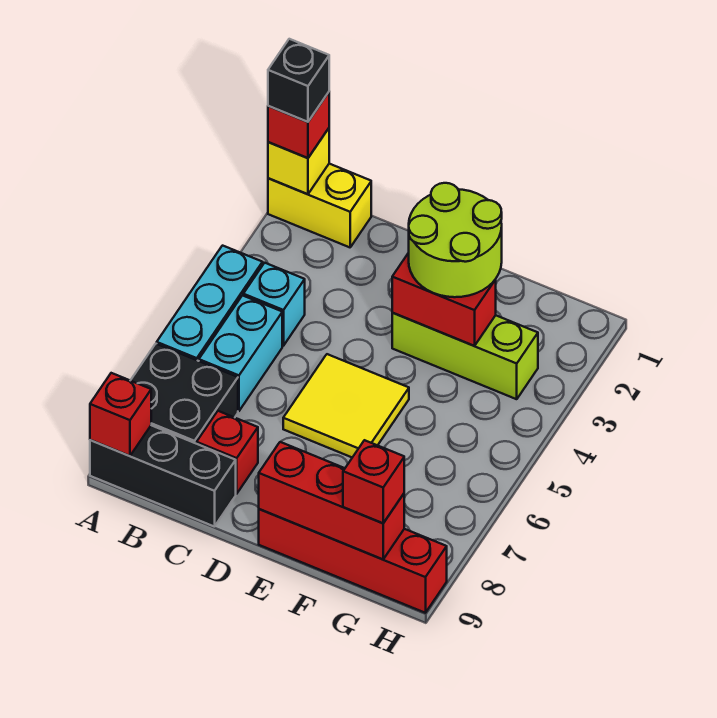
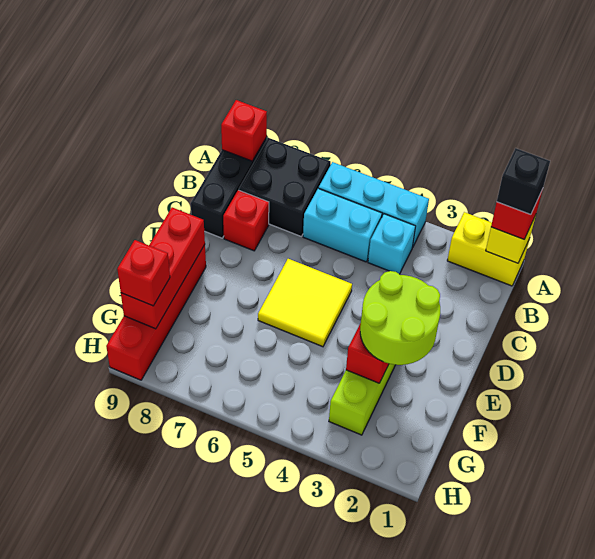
yellow 1x2 brick [268,164,371,247] -> yellow 1x2 brick turned to [447,212,530,286]

